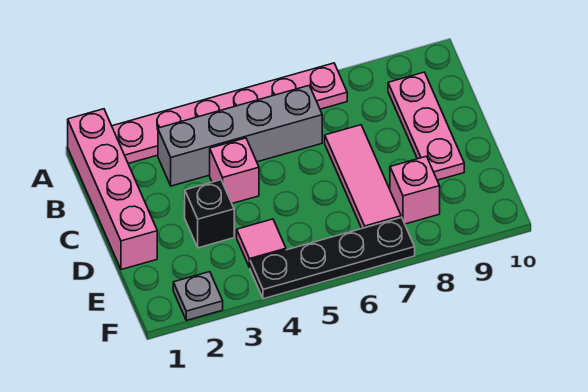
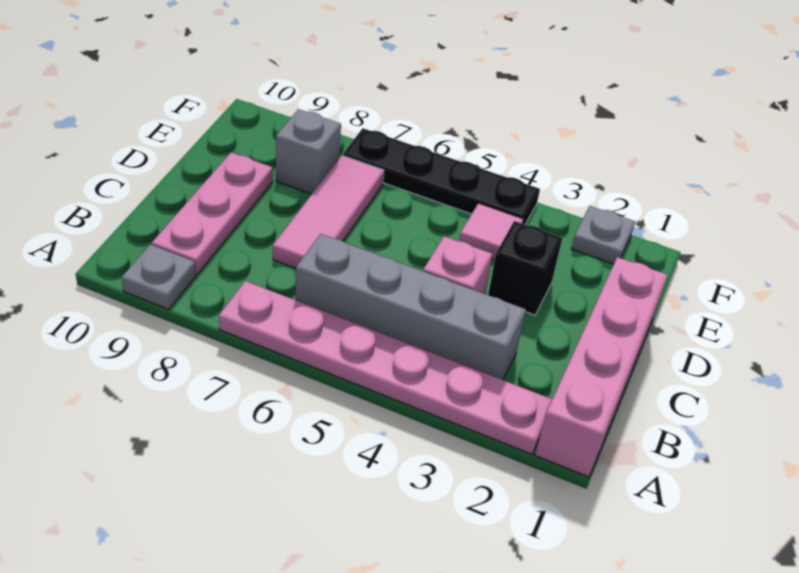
none -> grey 1x1 plate [122,244,196,310]
pink 1x1 brick [390,156,440,224] -> grey 1x1 brick [276,109,341,194]

